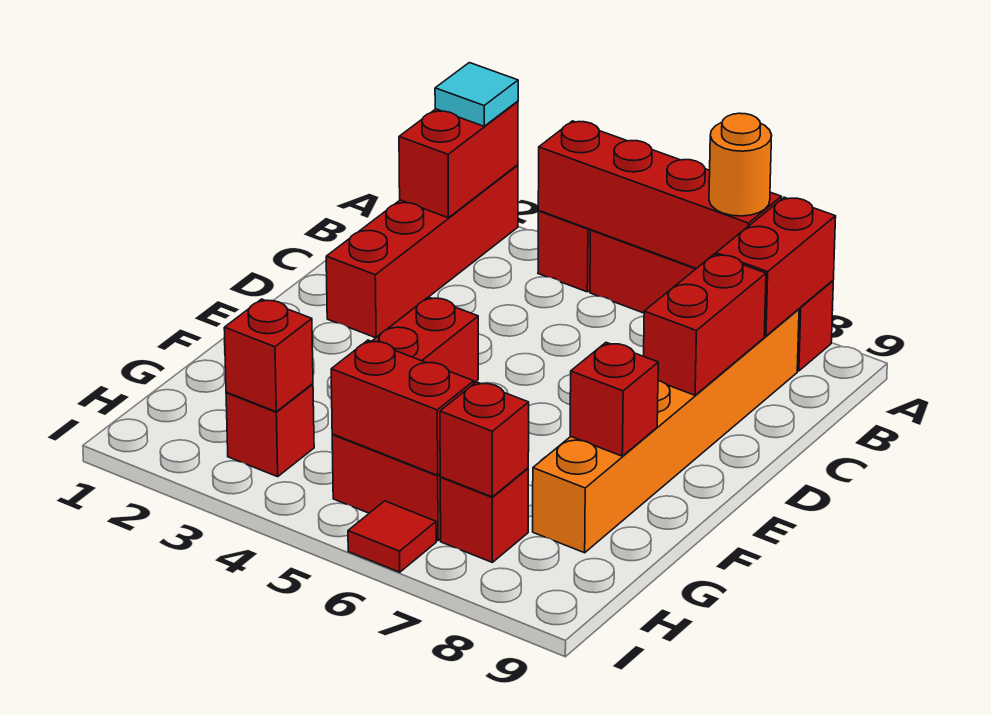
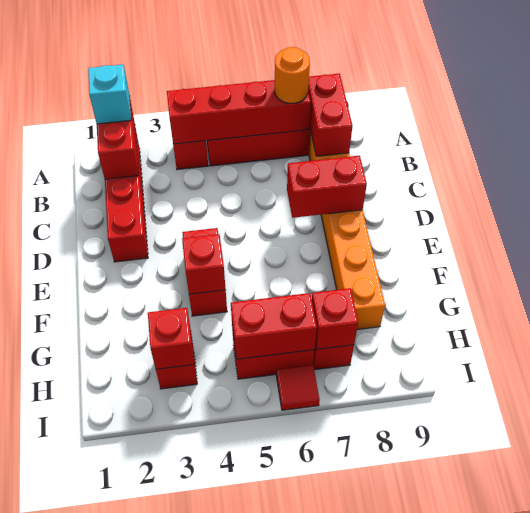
cyan 1x1 tile [435,63,518,126] -> cyan 1x1 brick [88,65,131,124]
red 1x2 brick [644,254,766,395] -> red 1x2 brick turned to [287,156,367,218]
red 1x1 brick [570,342,658,456] -> red 1x1 brick moved to [182,234,226,294]

